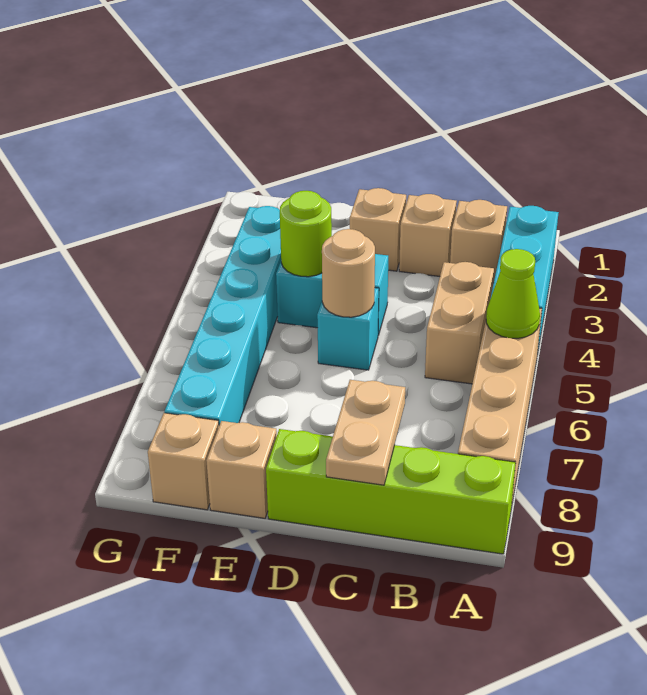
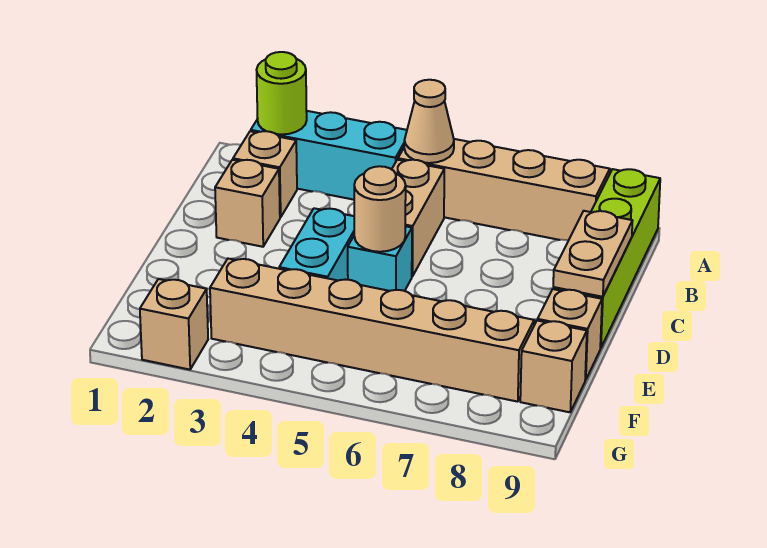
lime 1x1 cone [486,249,540,338] -> tan 1x1 cone [404,80,454,163]
tan 1x2 brick [425,262,494,384] -> tan 1x2 brick turned to [392,160,444,276]
tan 1x2 plate [326,380,405,485] -> tan 1x2 plate turned to [553,211,632,297]
tan 1x1 brick [350,188,406,271] -> tan 1x1 brick moved to [140,279,208,370]
lime 1x1 round brick [280,191,332,277] -> lime 1x1 round brick moved to [257,52,307,135]
cyan 1x6 brick [165,206,281,425] -> tan 1x6 brick [210,259,534,402]

